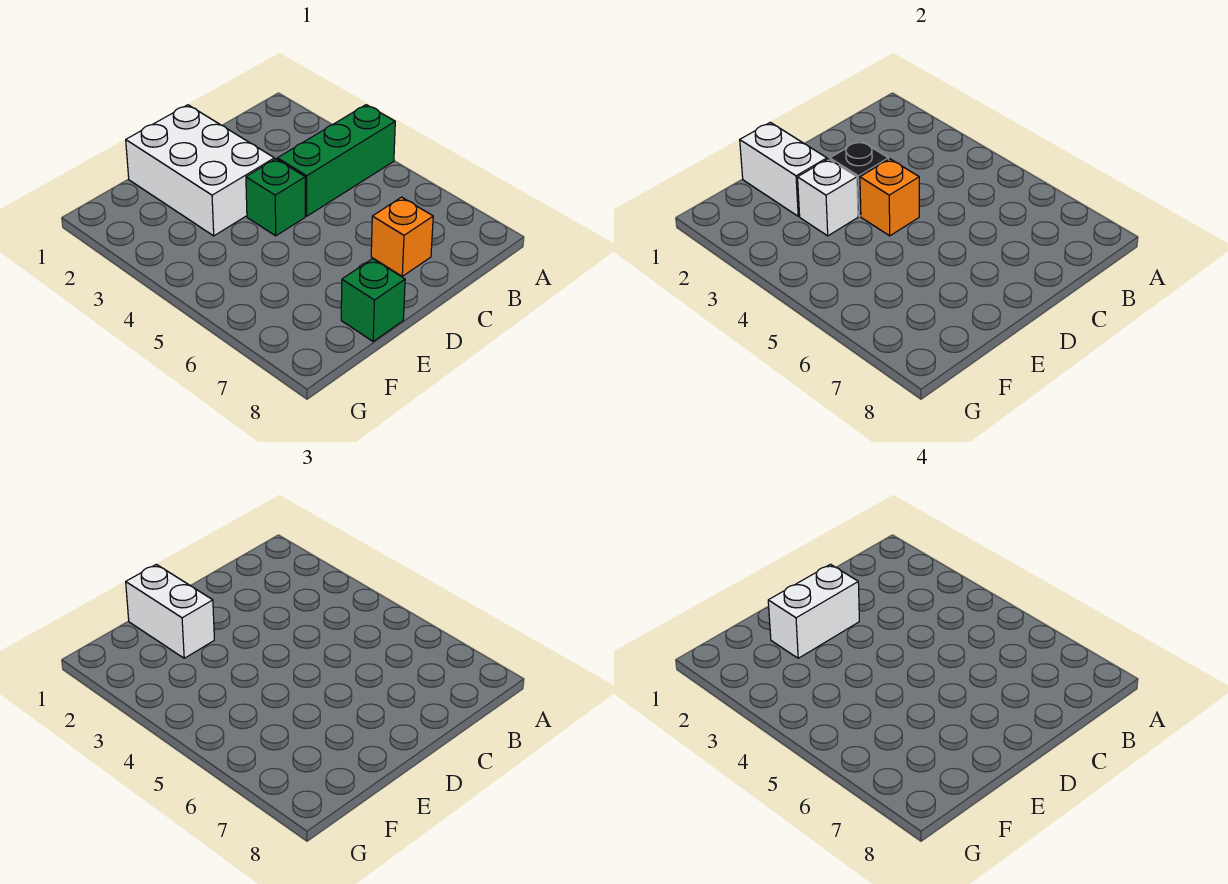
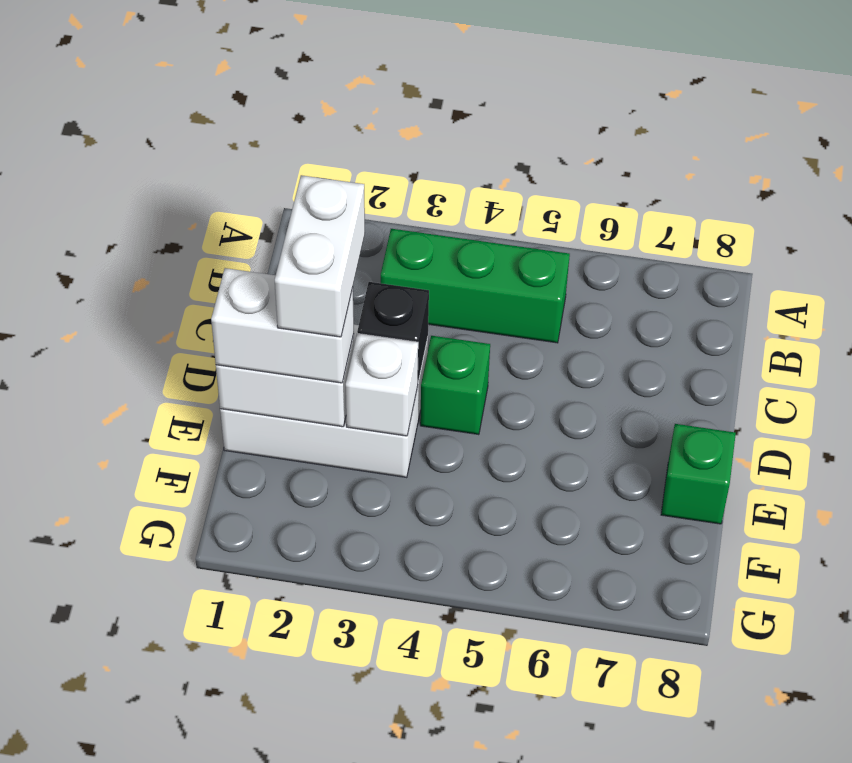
green 1x3 brick [277,105,395,216] -> green 1x3 brick turned to [381,229,570,343]
orange 1x1 brick [371,197,433,276] -> none
orange 1x1 brick [860,159,919,236] -> none

